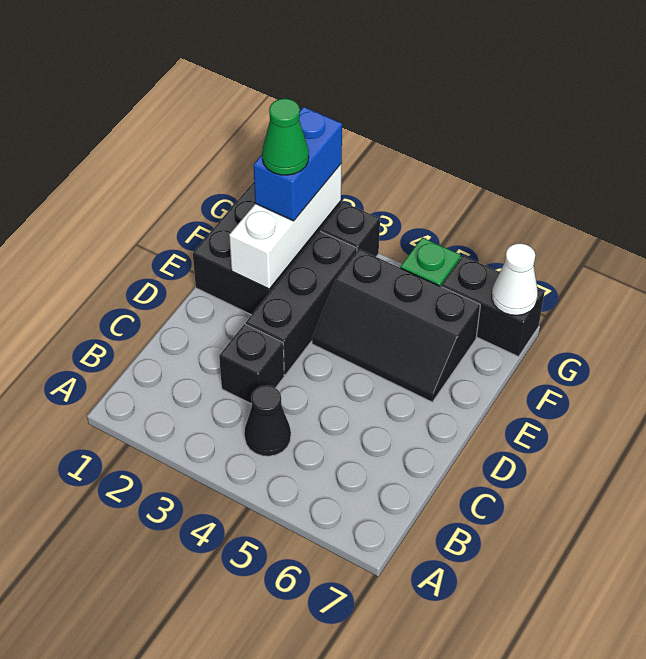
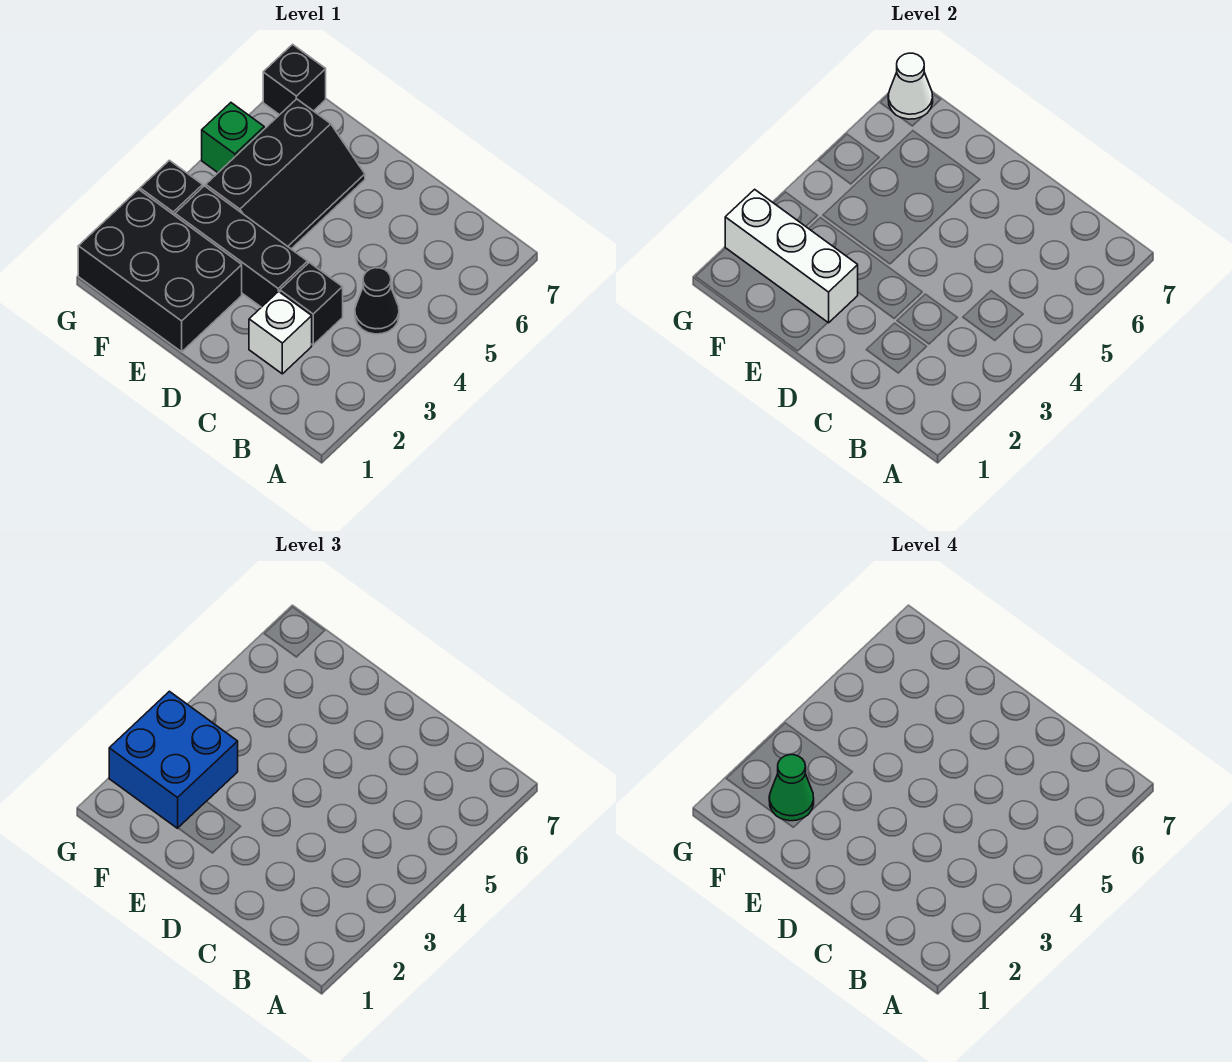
none -> white 1x1 brick [249,291,312,374]
blue 1x2 brick [254,107,342,221] -> blue 2x2 brick [109,691,238,828]
black 1x2 brick [442,256,544,357] -> black 1x1 brick [263,45,326,115]

